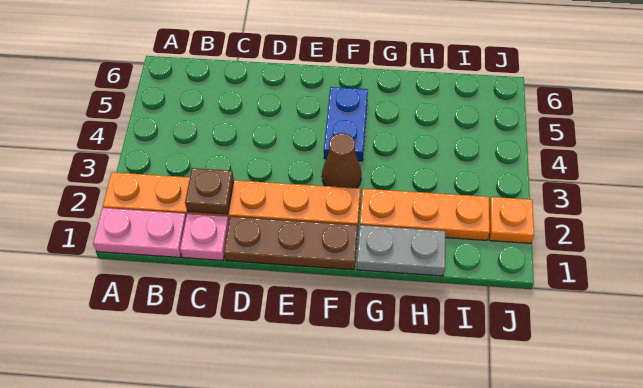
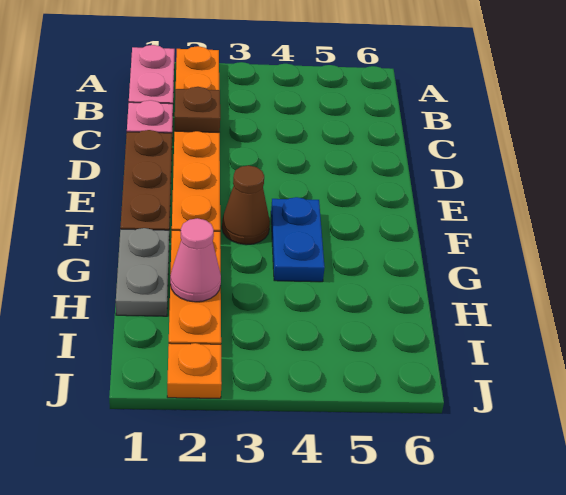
blue 1x2 plate [324,87,368,161] -> blue 1x2 plate turned to [271,197,325,282]
none -> pink 1x1 cone [170,218,221,302]

